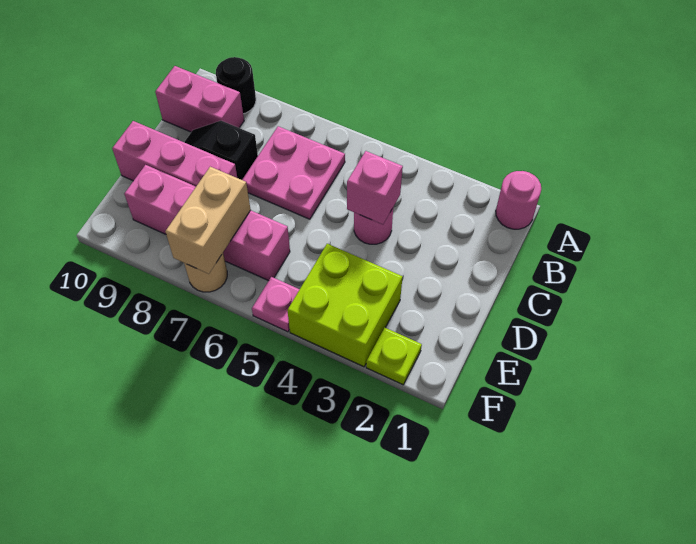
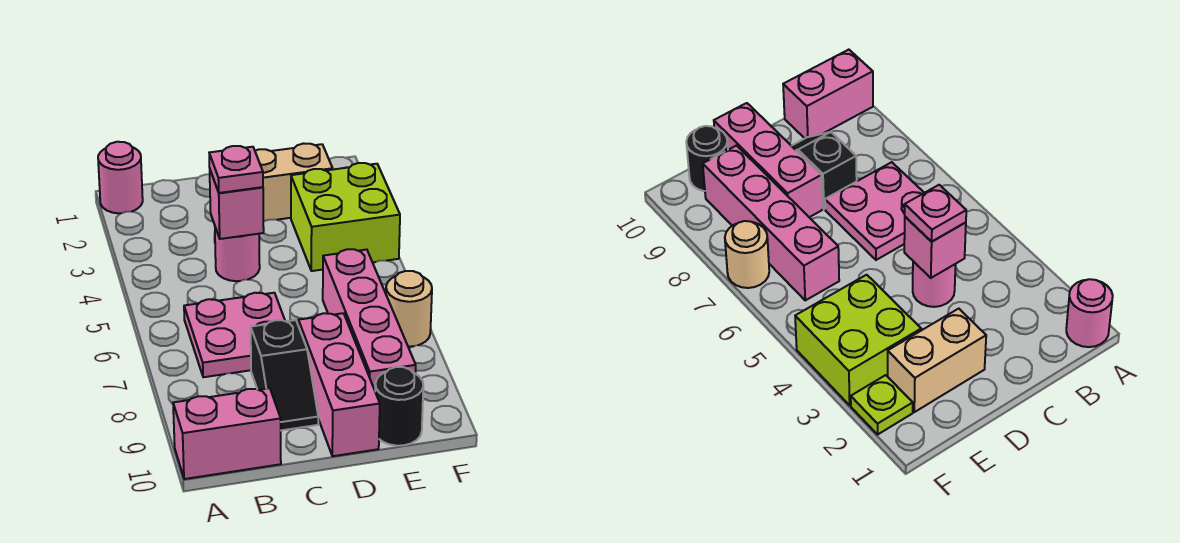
black 1x1 round brick [216,57,256,114] -> black 1x1 round brick moved to [375,367,423,446]
pink 1x2 brick [155,66,244,132] -> pink 1x2 brick turned to [173,388,281,479]
tan 1x2 brick [165,167,251,274] -> tan 1x2 brick moved to [255,143,333,221]
pink 1x1 plate [252,277,300,332] -> pink 1x1 plate moved to [209,146,263,193]

